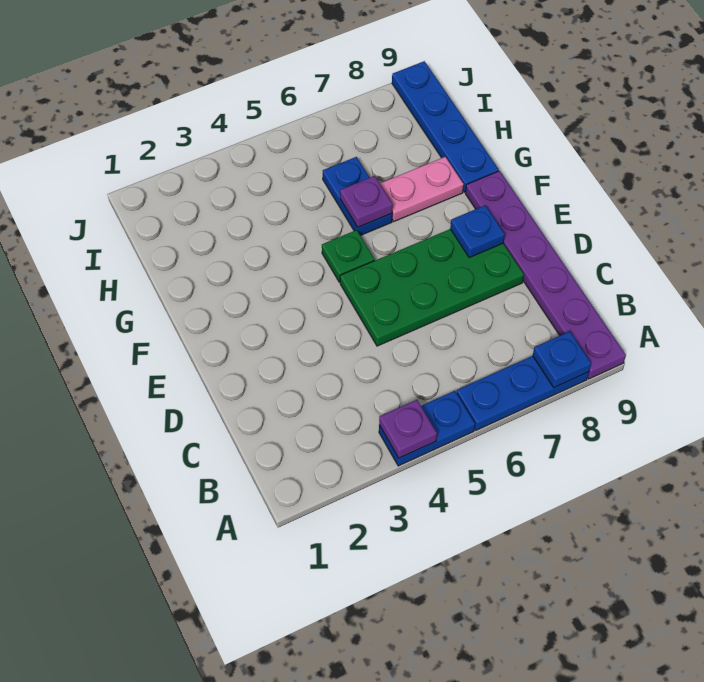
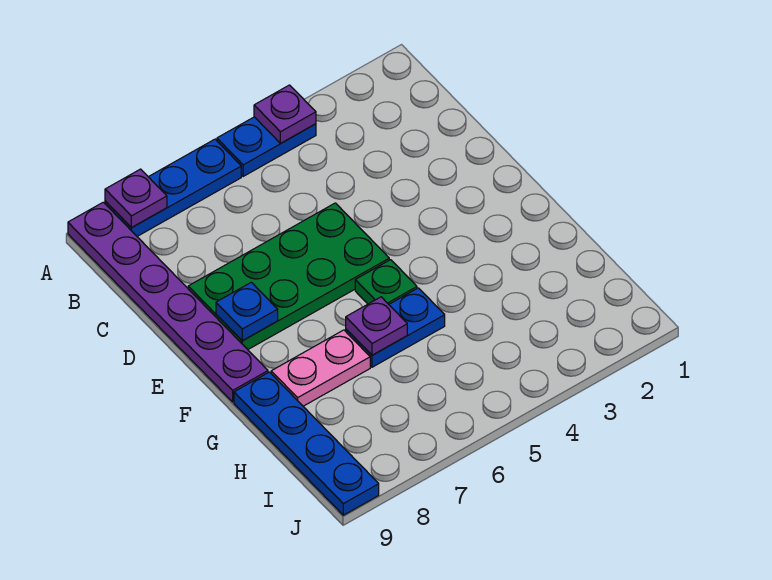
blue 1x1 plate [533,332,591,387] -> purple 1x1 plate [105,169,167,227]
blue 1x2 plate [323,157,392,236] -> blue 1x2 plate turned to [346,288,445,367]

